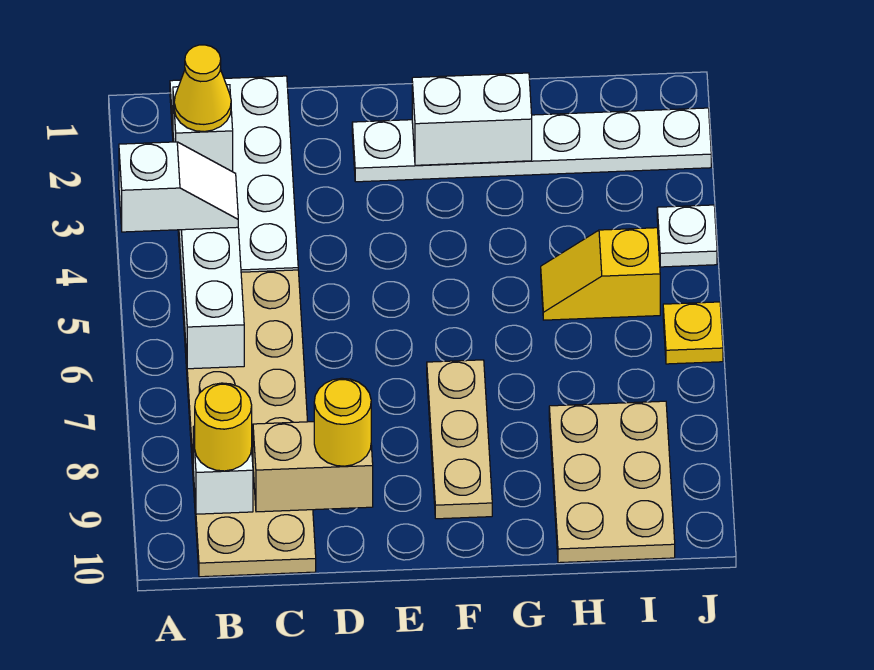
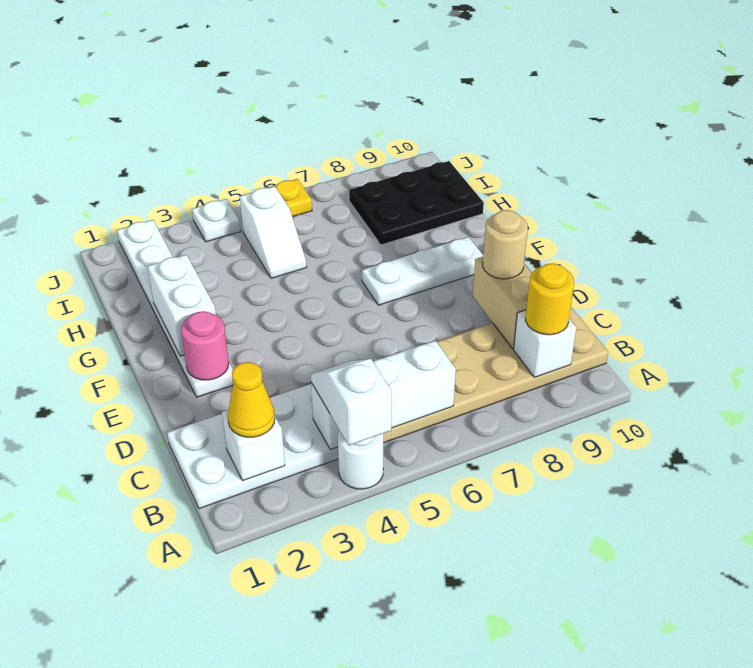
none -> white 1x1 round brick [338,430,383,489]
yellow 1x1 round brick [314,378,371,466] -> tan 1x1 round brick [483,210,528,279]
none -> pink 1x1 round brick [181,311,229,380]
tan 1x3 plate [427,360,492,519] -> white 1x3 plate [362,237,483,305]
yellow 1x2 slope [541,228,660,320] -> white 1x2 slope [240,186,307,278]
tan 2x3 plate [549,401,675,563] -> black 2x3 plate [349,161,484,245]

